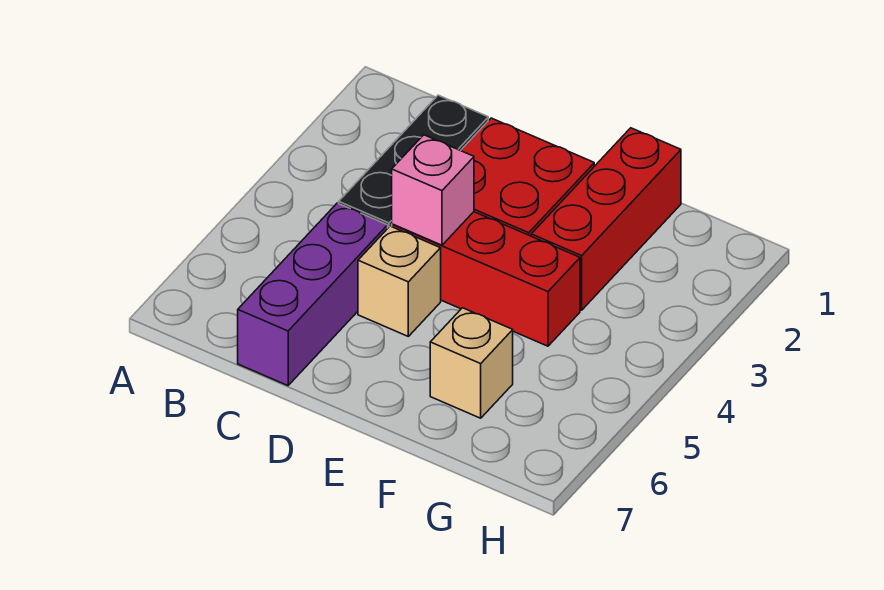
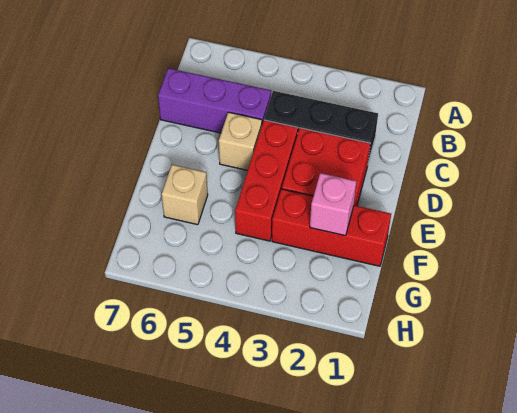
pink 1x1 brick [392,135,474,245] -> pink 1x1 brick moved to [310,173,357,236]

